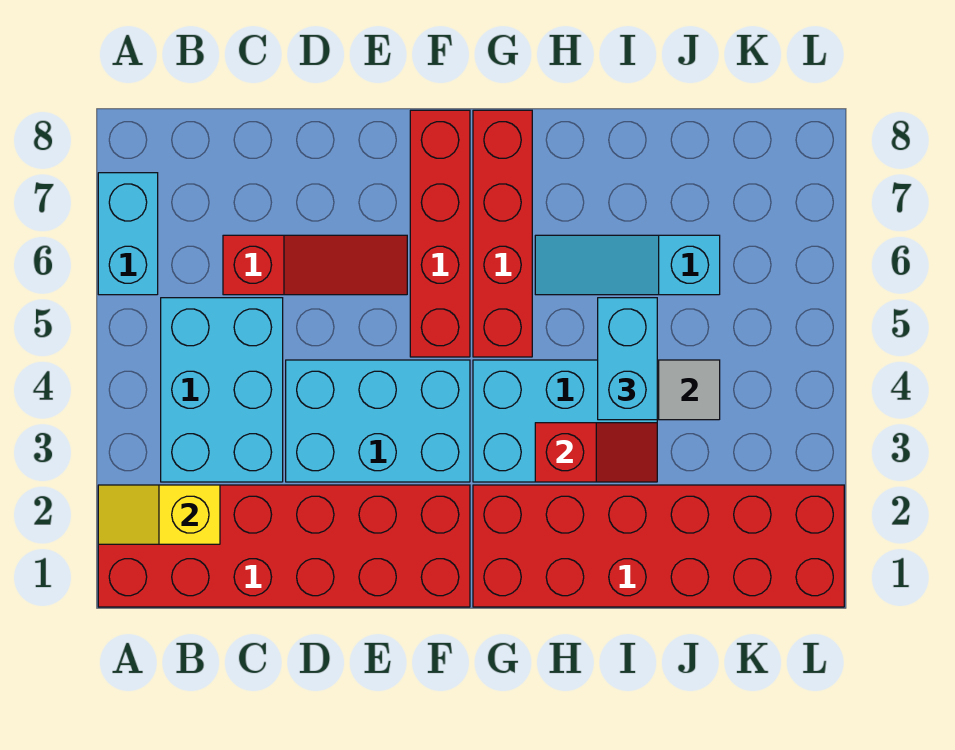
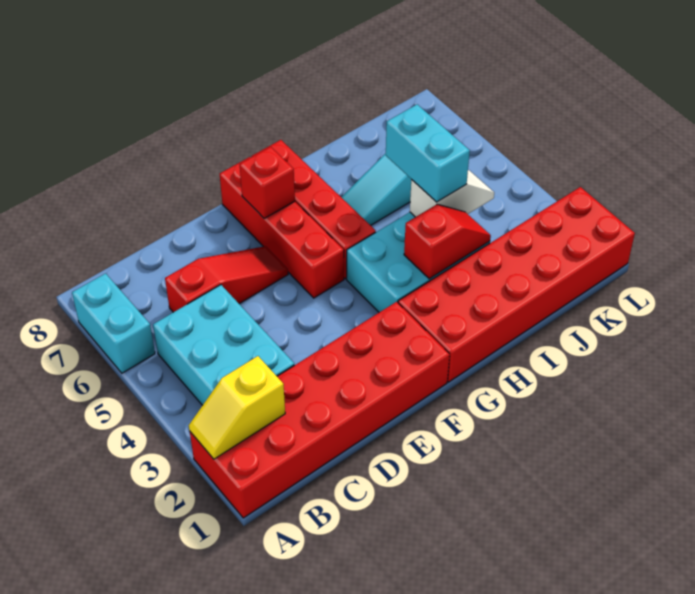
cyan 2x3 brick [286,360,470,482] -> none
none -> red 1x1 brick [240,147,295,218]

